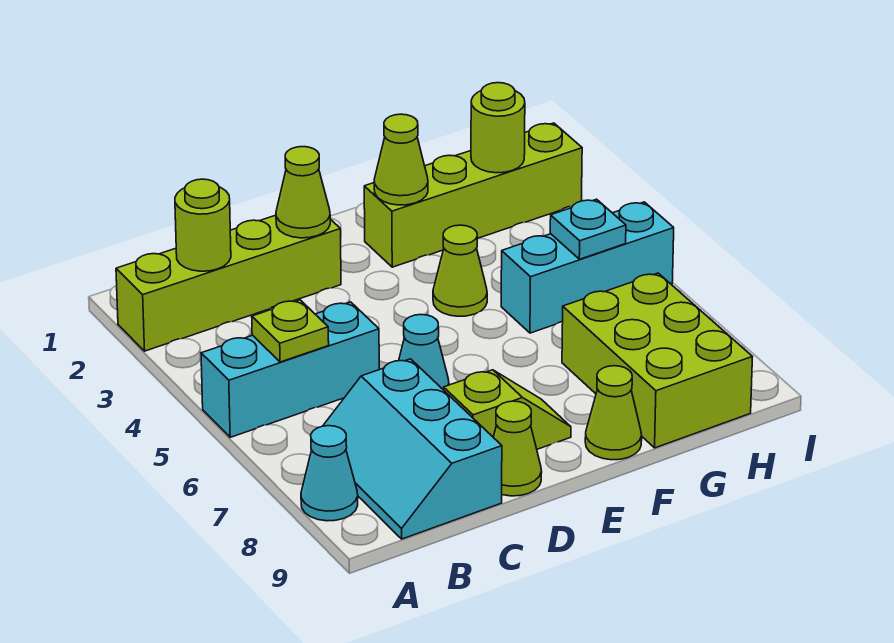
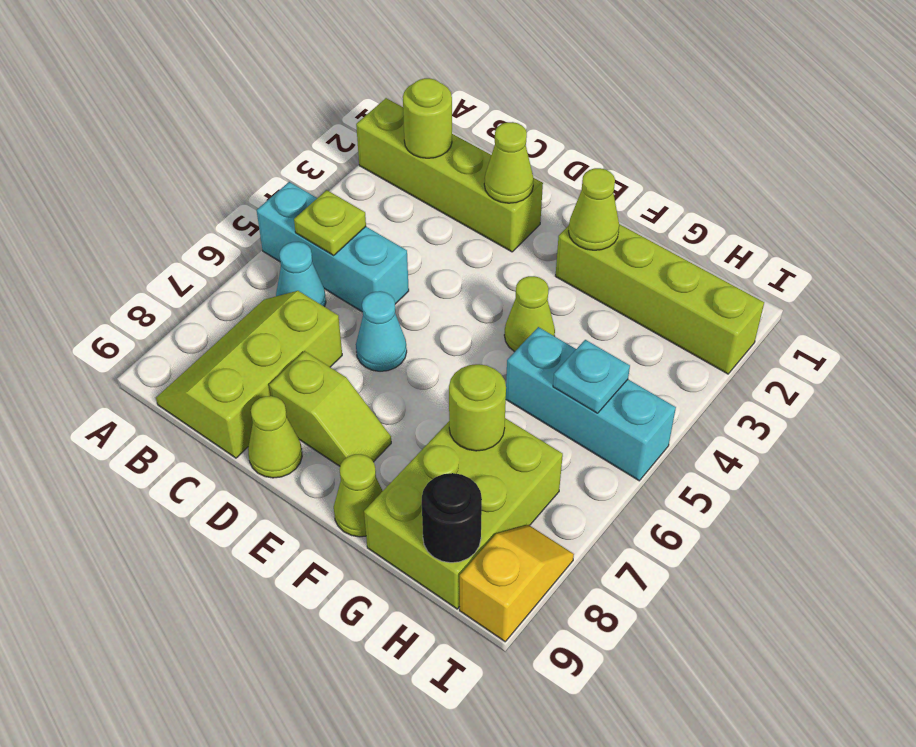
cyan 1x1 cone [301,426,358,521] -> cyan 1x1 cone moved to [276,242,326,307]
cyan 2x3 slope [323,359,502,539] -> lime 2x3 slope [156,291,342,458]
lime 1x1 round brick [471,83,525,173] -> lime 1x1 round brick moved to [449,364,506,451]
none -> black 1x1 round brick [422,473,482,563]
none -> yellow 1x2 slope [460,525,574,642]

